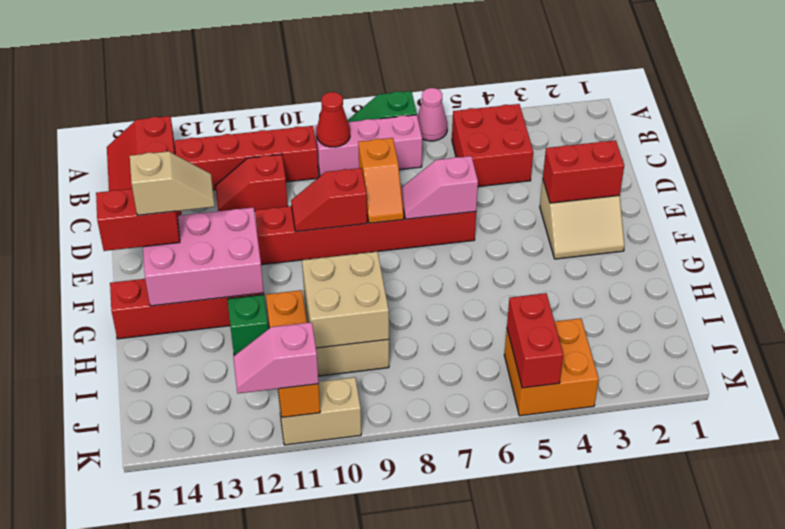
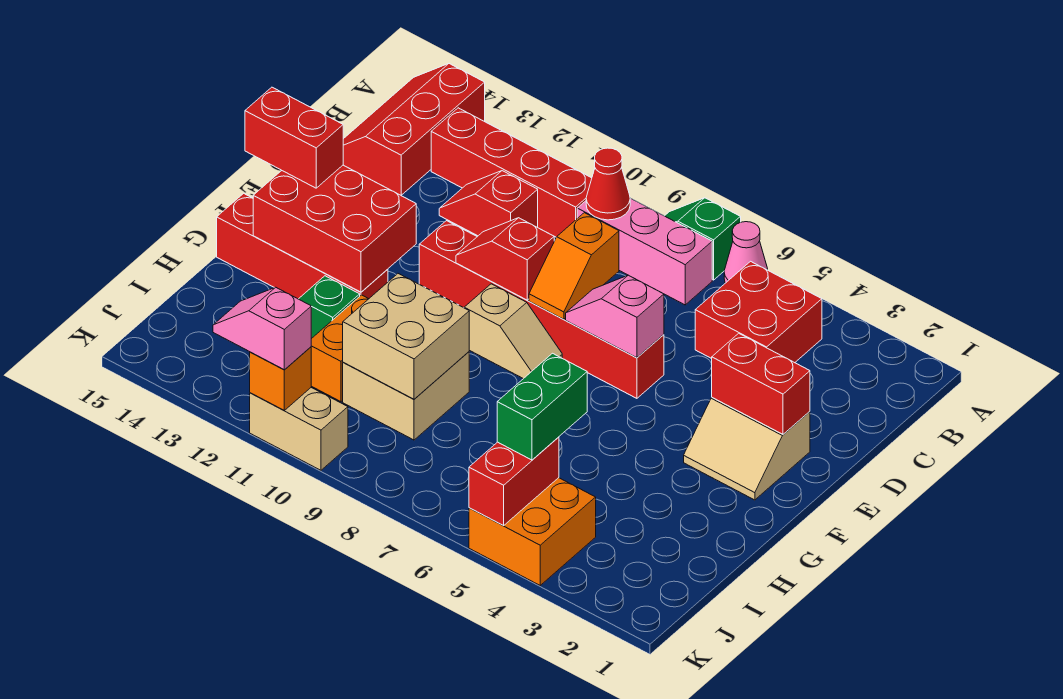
pink 2x3 brick [143,208,264,306] -> red 2x3 brick [253,165,416,292]
tan 1x2 slope [130,151,215,215] -> tan 1x2 slope moved to [464,284,562,379]
none -> green 1x2 brick [497,353,587,460]

